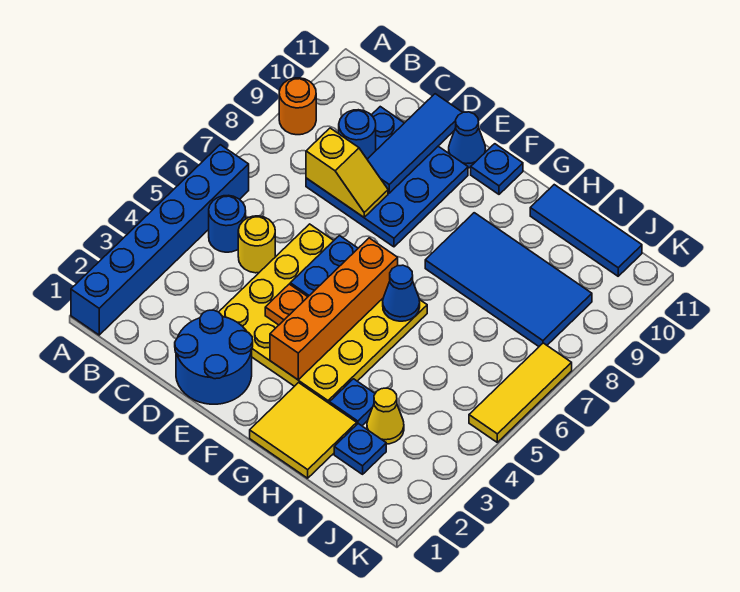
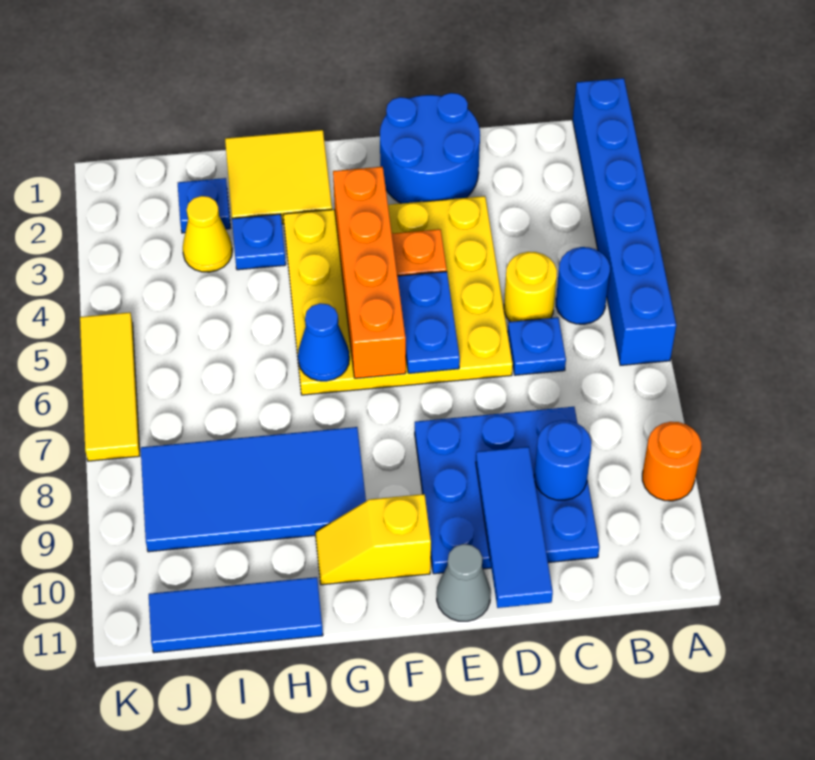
yellow 1x2 slope [306,128,388,217] -> yellow 1x2 slope moved to [315,494,431,585]
blue 1x1 cone [449,112,486,168] -> grey 1x1 cone [437,544,491,621]
blue 1x1 plate [471,144,523,194] -> blue 1x1 plate moved to [508,317,566,375]

